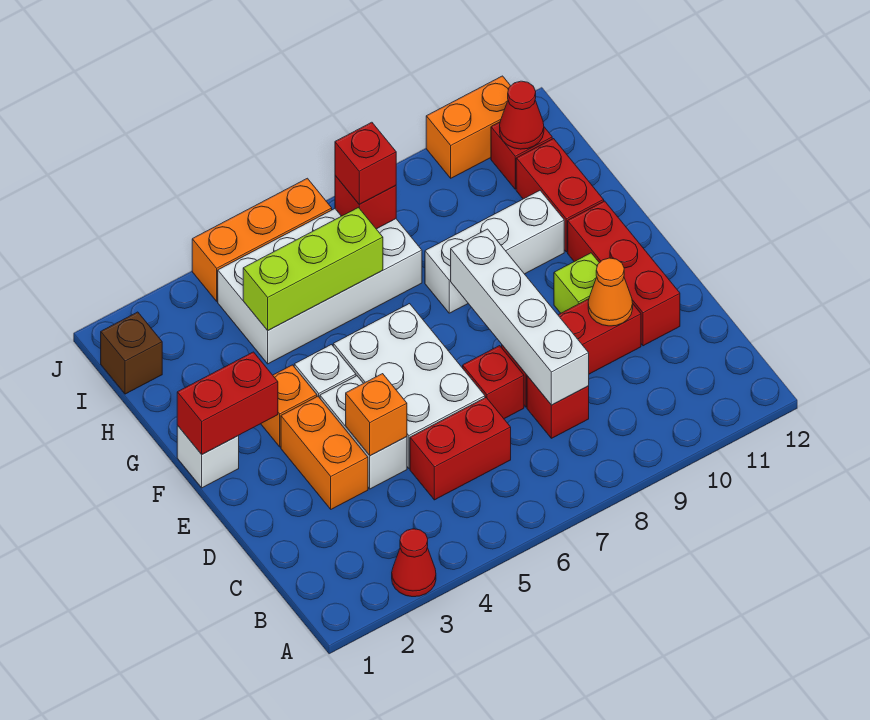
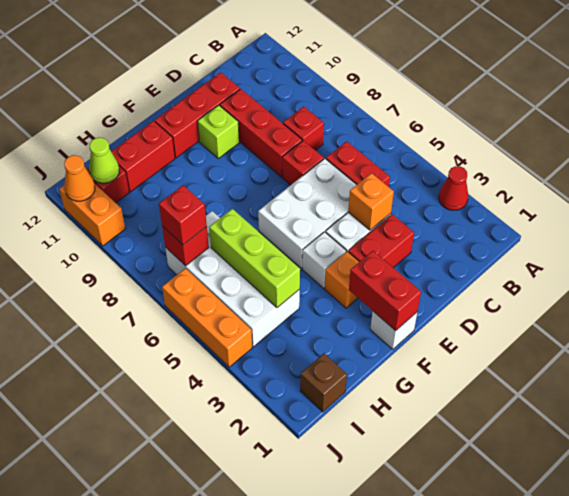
white 1x4 brick [451,229,589,405] -> none
orange 1x2 brick [281,396,368,509] -> red 1x2 brick [348,214,414,268]
orange 1x1 cone [588,258,633,326] -> orange 1x1 cone moved to [64,155,95,201]
white 1x3 brick [425,191,564,313] -> none
red 1x1 cone [500,81,544,149] -> lime 1x1 cone [89,138,119,183]

